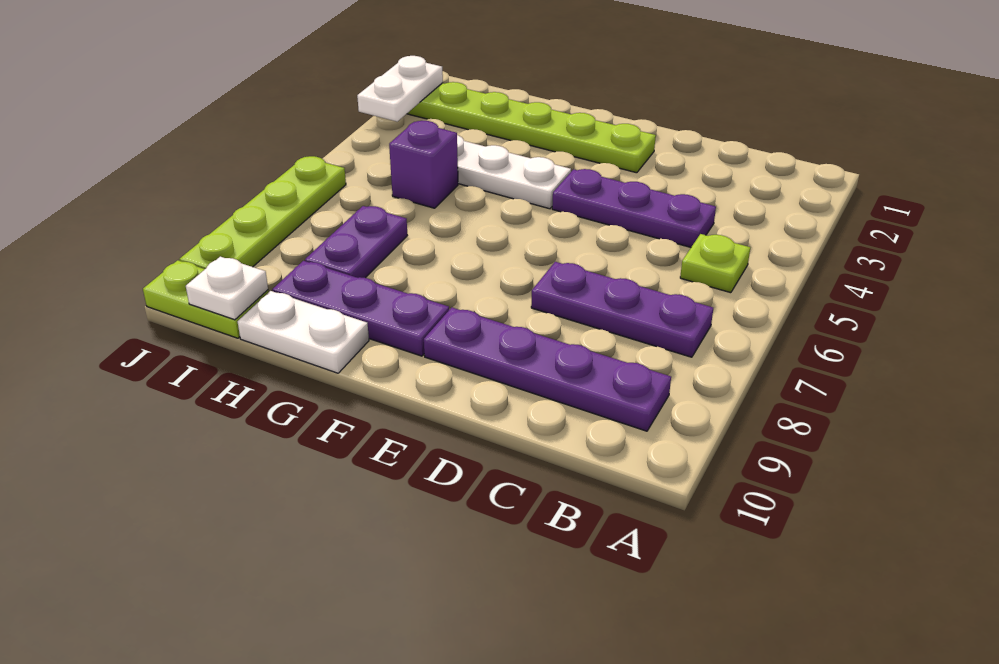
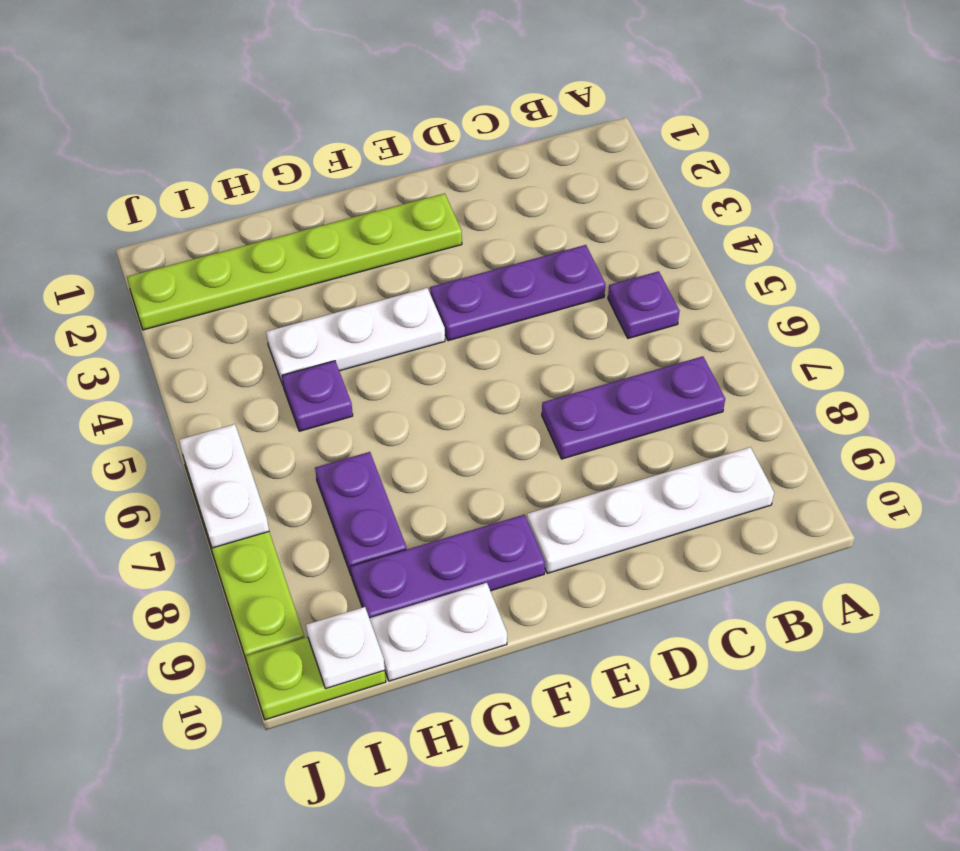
lime 1x1 plate [680,234,750,293] -> purple 1x1 plate [608,271,680,338]
purple 1x4 plate [424,307,671,431] -> white 1x4 plate [527,447,774,573]
purple 1x1 brick [389,121,458,208] -> purple 1x1 plate [282,361,353,431]
white 1x2 plate [357,56,443,121] -> white 1x2 plate moved to [179,424,269,548]

